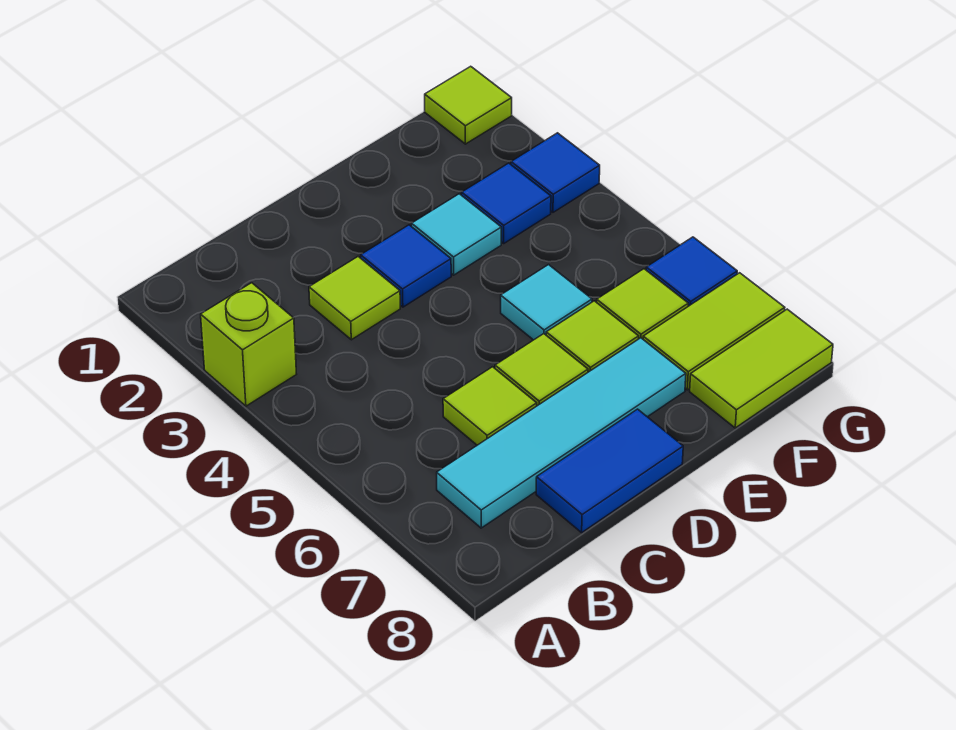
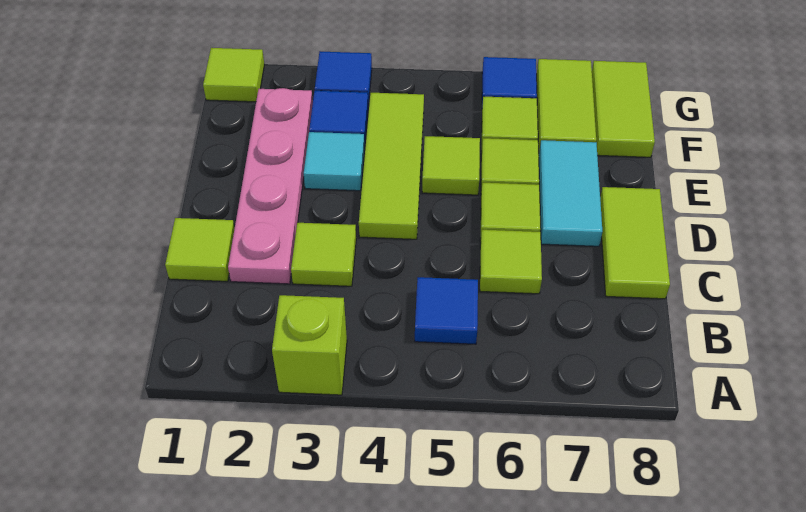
cyan 1x4 tile [437,338,686,528] -> cyan 1x2 tile [539,140,602,246]
none -> lime 1x1 tile [165,218,235,281]
none -> pink 1x4 plate [228,88,313,284]
blue 1x2 tile [536,409,683,533] -> lime 1x2 tile [600,187,670,299]
blue 1x1 tile [361,225,451,307] -> blue 1x1 tile moved to [415,277,478,344]
none -> lime 1x3 tile [359,93,424,239]
cyan 1x1 tile [501,265,592,340] -> lime 1x1 tile [422,136,480,195]

